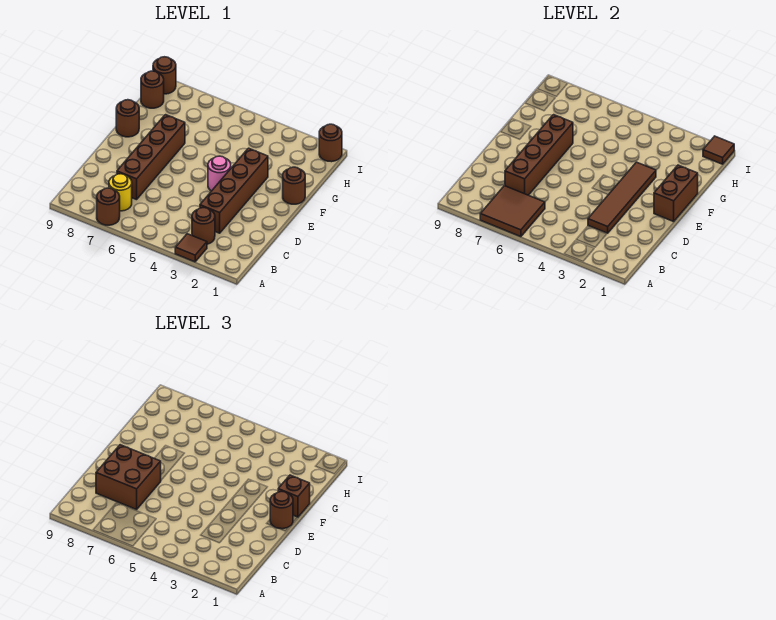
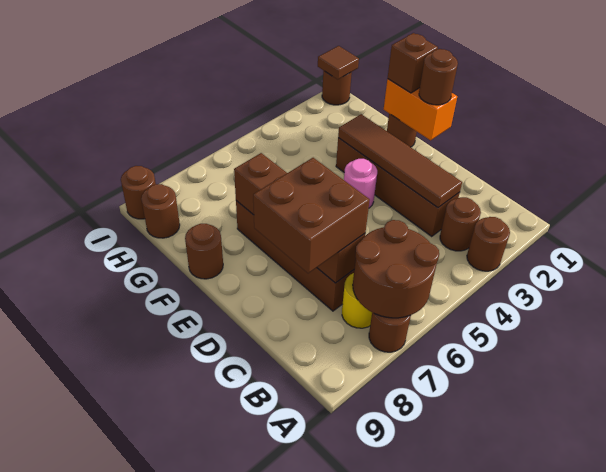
brown 1x1 tile [175,234,207,262] -> brown 1x1 round brick [467,217,510,271]
brown 2x2 tile [480,186,545,237] -> brown 2x2 round brick [353,220,439,318]
brown 1x2 brick [654,165,698,221] -> orange 1x2 brick [384,79,457,140]

